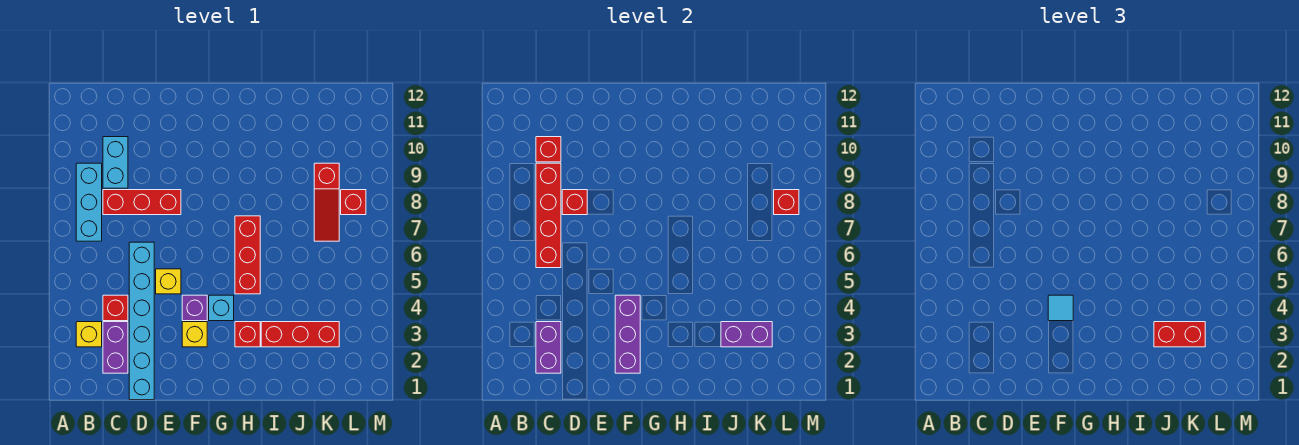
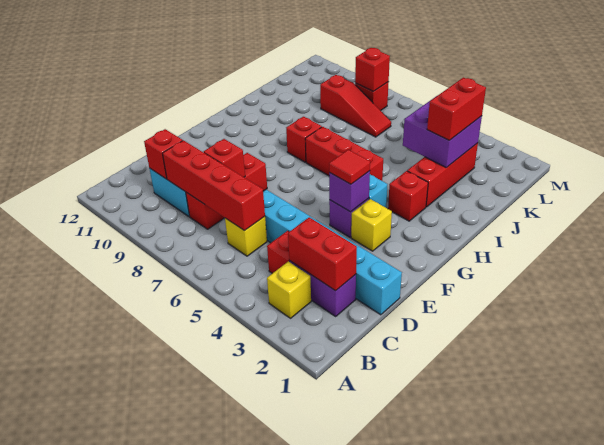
cyan 1x3 brick [76,163,102,241] -> none
purple 1x2 brick [536,322,561,373] -> red 1x2 brick [288,217,357,291]
yellow 1x1 brick [156,269,181,294] -> yellow 1x1 brick moved to [225,217,267,256]
purple 1x3 brick [615,295,640,373] -> purple 1x1 brick [329,171,370,212]
cyan 1x1 tile [1048,295,1073,321] -> red 1x1 tile [329,150,370,184]
none -> red 1x1 brick [286,117,322,162]
purple 1x2 brick [721,322,772,347] -> purple 2x2 brick [403,98,482,168]

